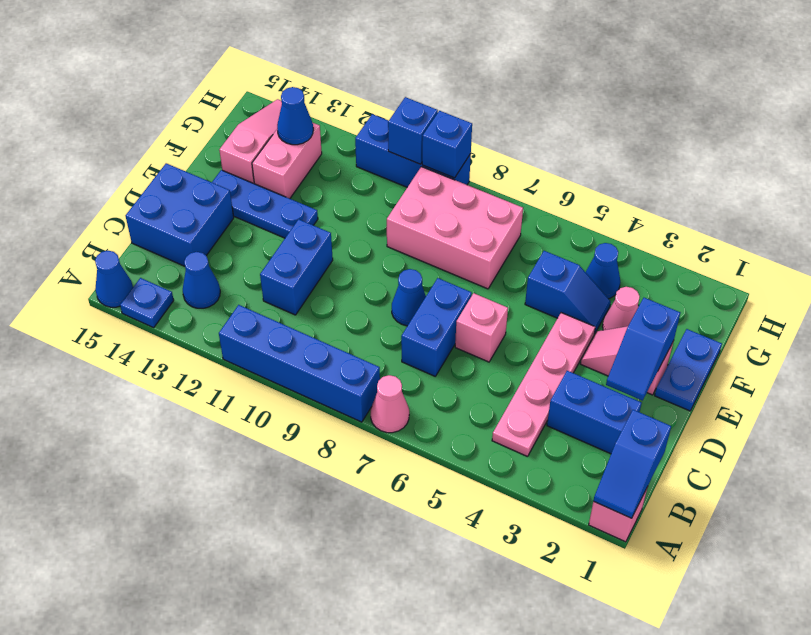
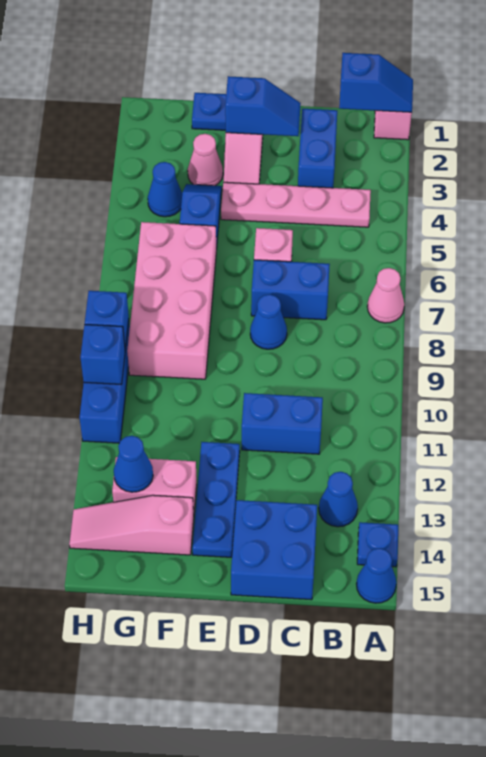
blue 1x4 brick [219,305,380,422] -> none
pink 2x3 brick [387,167,523,289] -> pink 2x4 brick [127,222,216,379]

